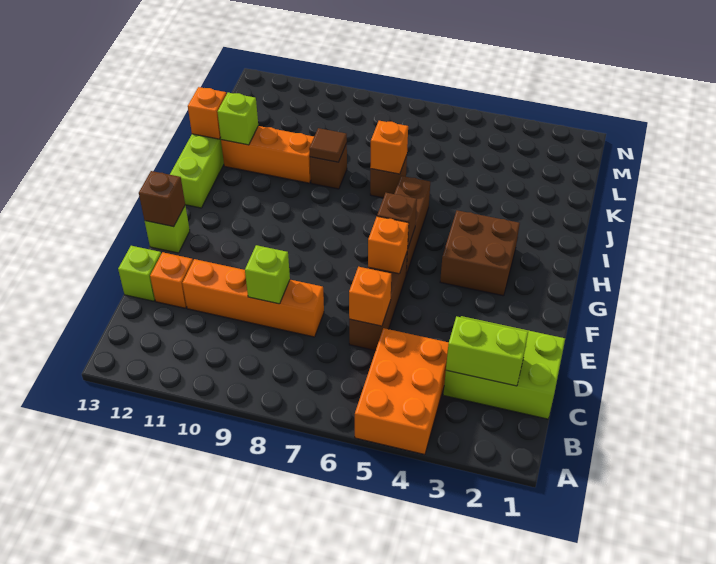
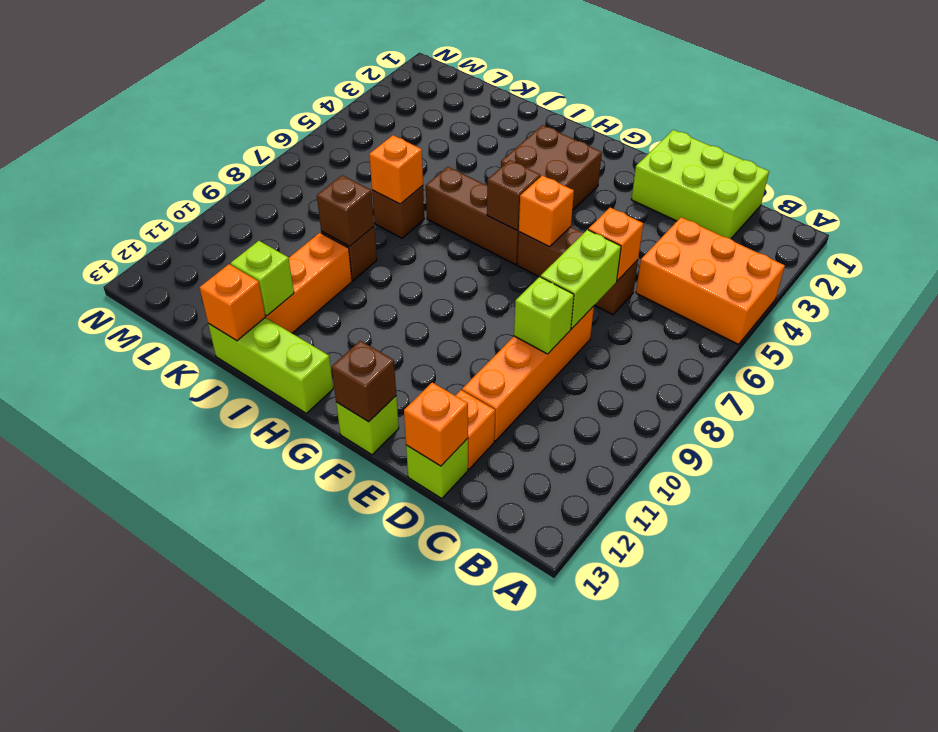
lime 2x3 brick [443,316,565,419] -> lime 2x3 brick turned to [631,130,769,239]
lime 1x2 brick [446,316,528,386] -> lime 1x2 brick moved to [541,230,621,329]
none -> orange 1x1 brick [404,383,468,466]
brown 1x1 tile [309,128,347,162] -> brown 1x1 brick [317,175,374,246]

